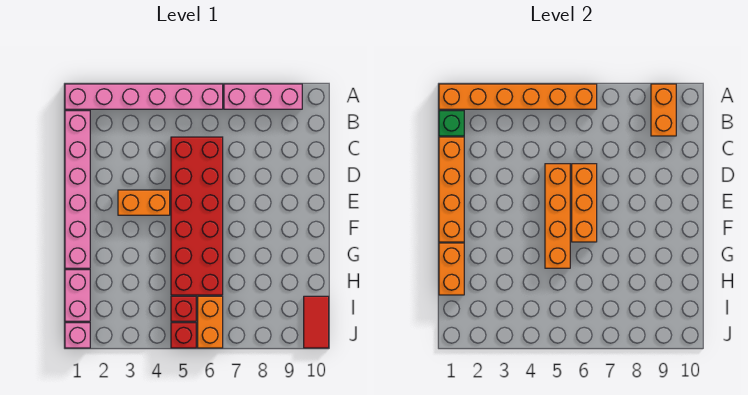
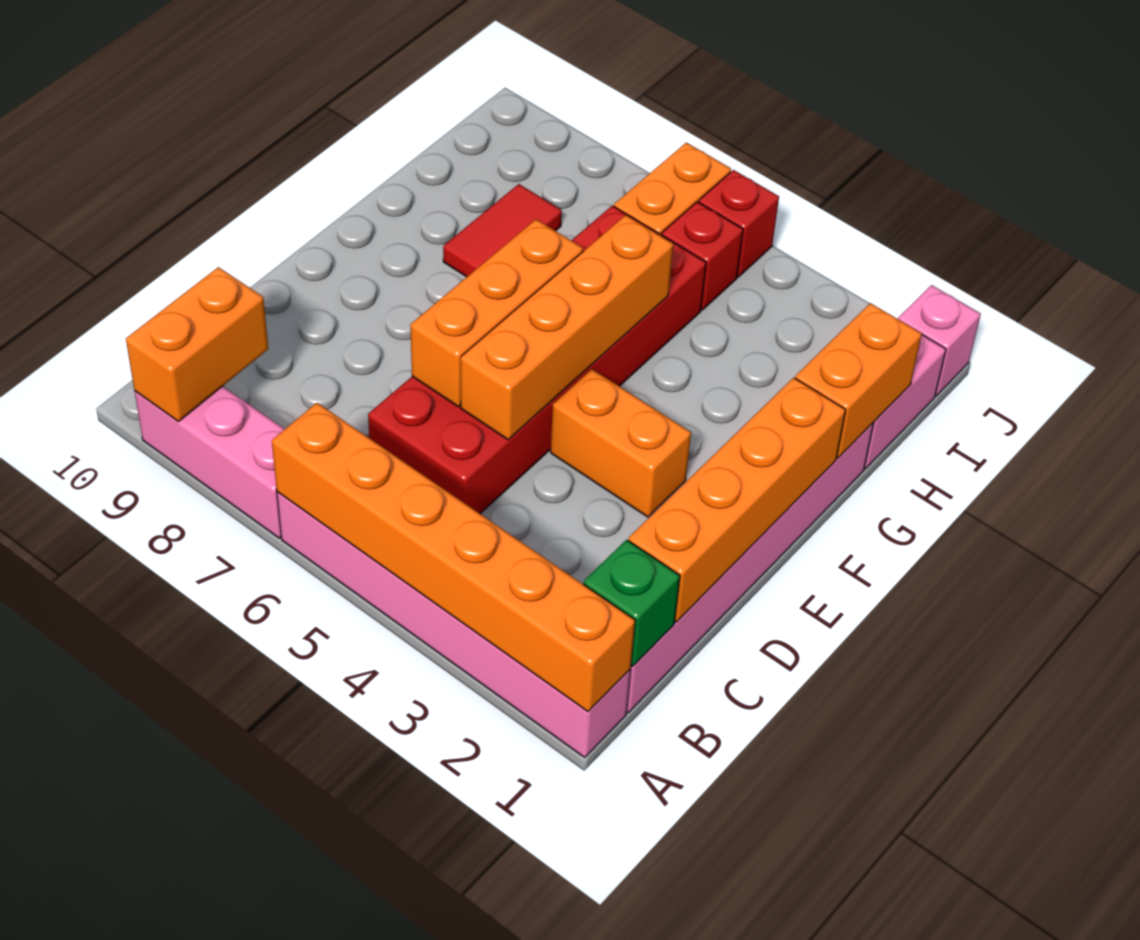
red 1x2 tile [304,296,329,348] -> red 1x2 tile moved to [443,184,562,277]

